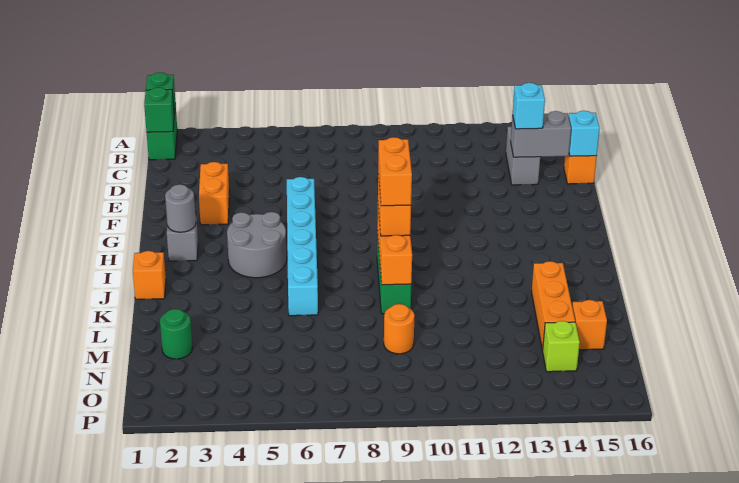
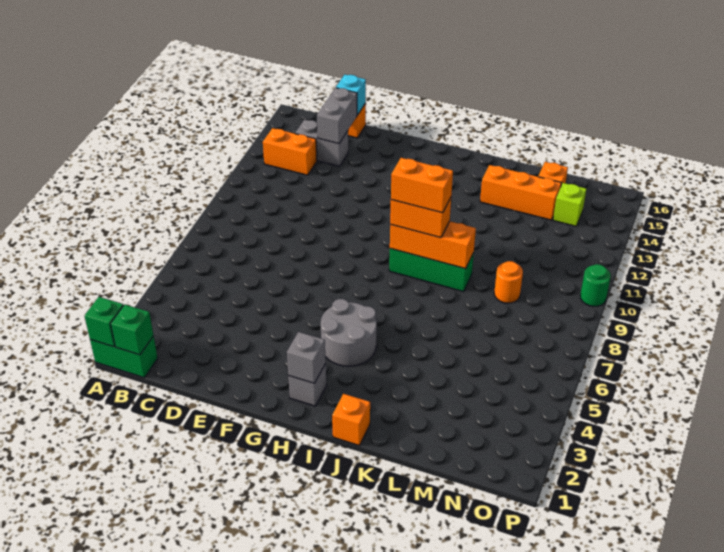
cyan 1x1 brick [513,83,545,129] -> none
orange 1x2 brick [199,162,229,225] -> orange 1x2 brick moved to [263,128,317,175]
cyan 1x6 brick [287,177,318,316] -> none
grey 1x1 round brick [165,184,196,232] -> grey 1x1 brick [287,332,326,383]
green 1x1 round brick [160,309,192,359] -> green 1x1 round brick moved to [580,264,611,306]

